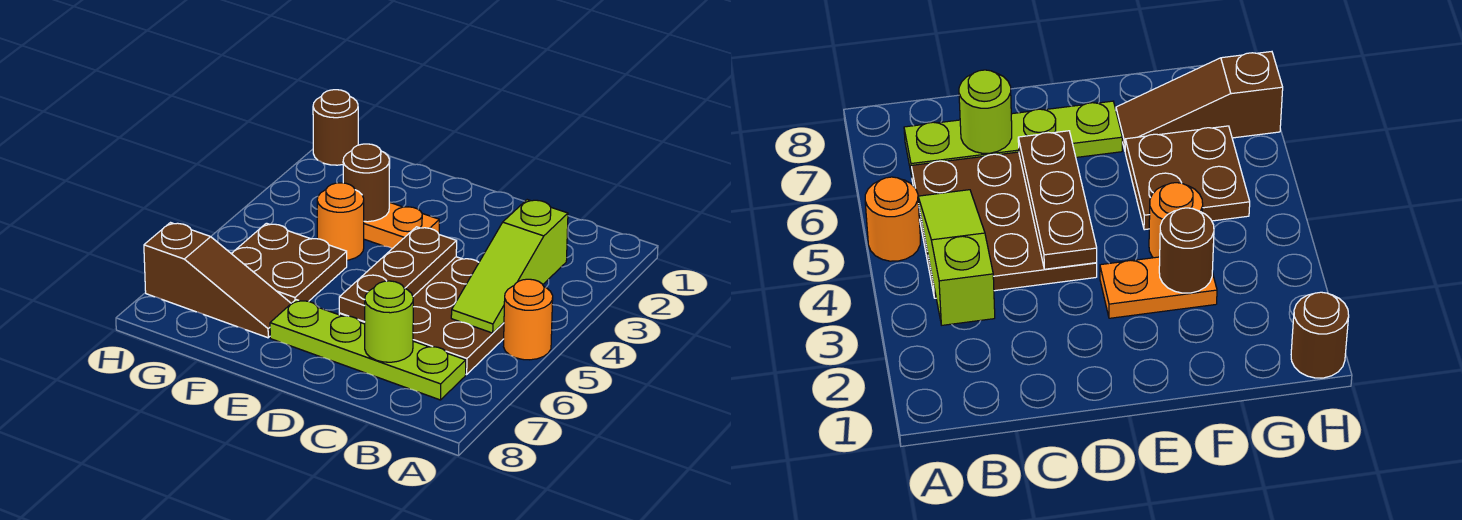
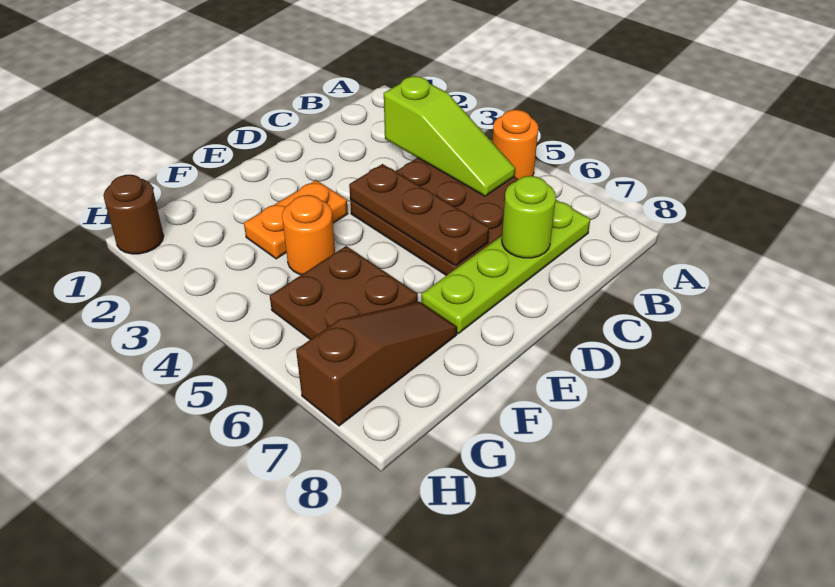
brown 1x1 round brick [343,144,389,222] -> none

